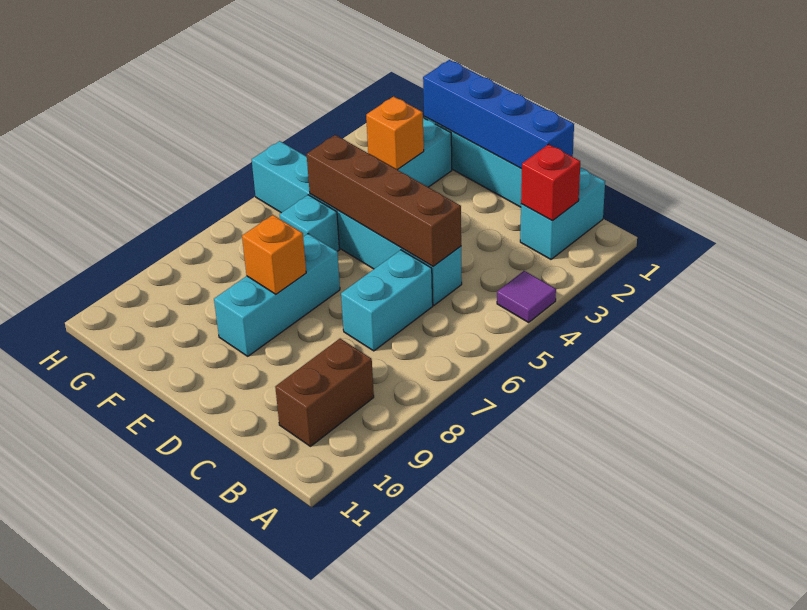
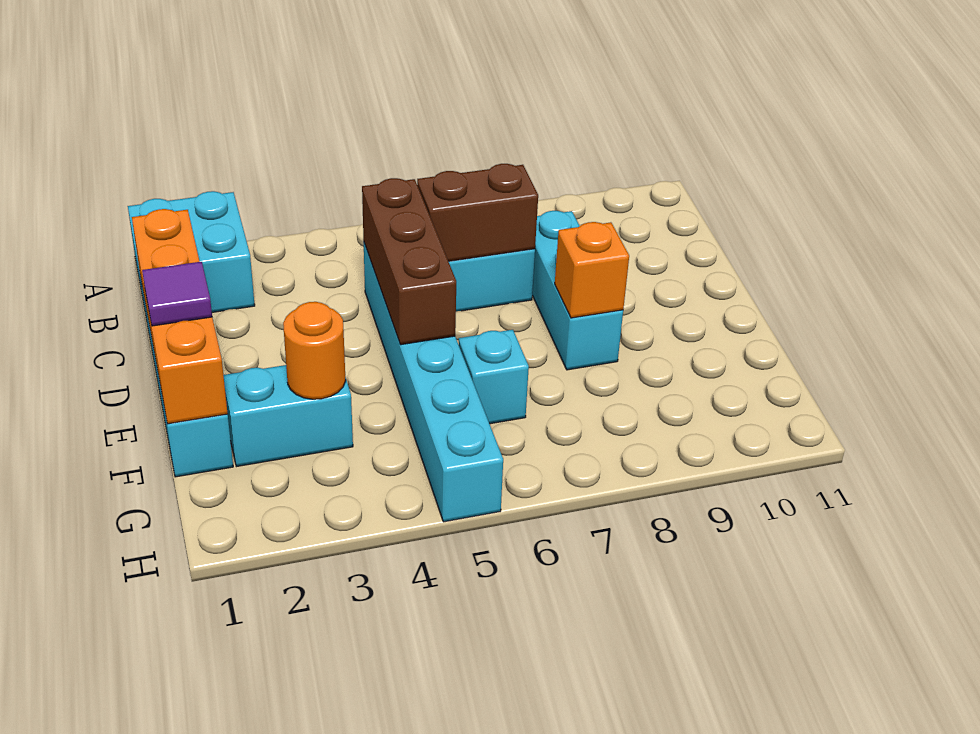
purple 1x1 tile [497,271,556,322] -> purple 1x1 tile moved to [142,262,212,326]
cyan 1x2 brick [520,168,605,259] -> cyan 2x2 brick [128,191,255,314]
red 1x1 brick [521,144,580,221] -> none
brown 1x2 brick [275,339,374,446] -> brown 1x2 brick moved to [417,164,538,261]
blue 1x4 brick [423,60,574,169] -> orange 1x4 brick [132,209,228,424]
brown 1x4 brick [307,135,461,266] -> brown 1x3 brick [362,178,456,345]
cyan 1x3 brick [214,234,340,356] -> cyan 1x3 brick turned to [532,211,623,370]
orange 1x1 brick [366,96,424,170] -> orange 1x1 round brick [283,302,346,399]

